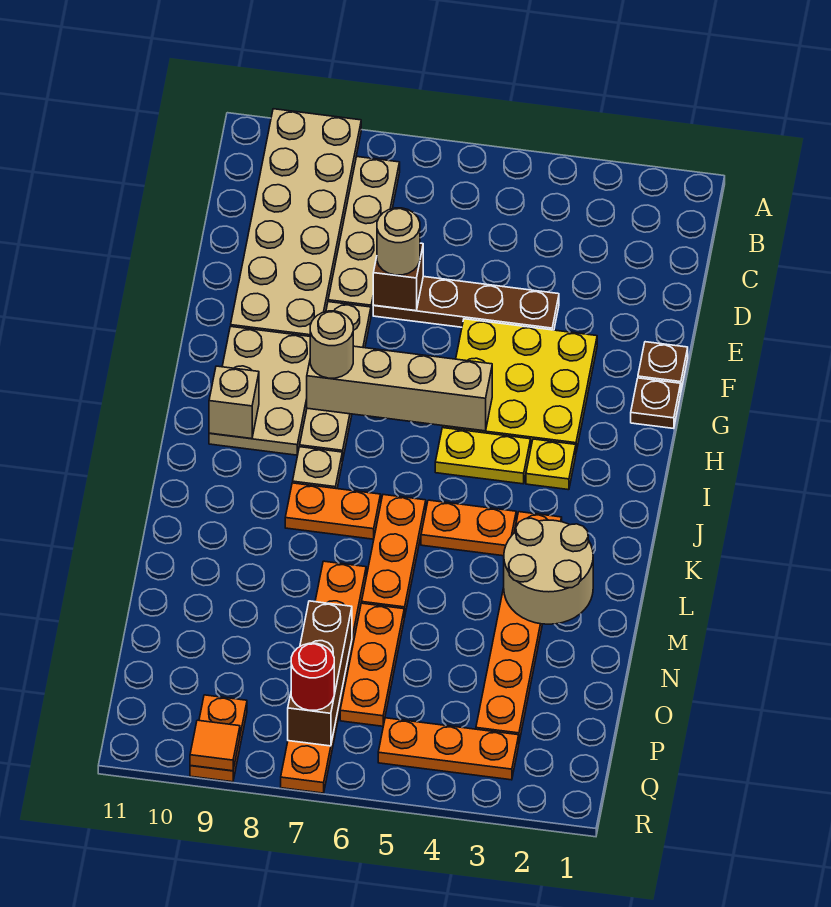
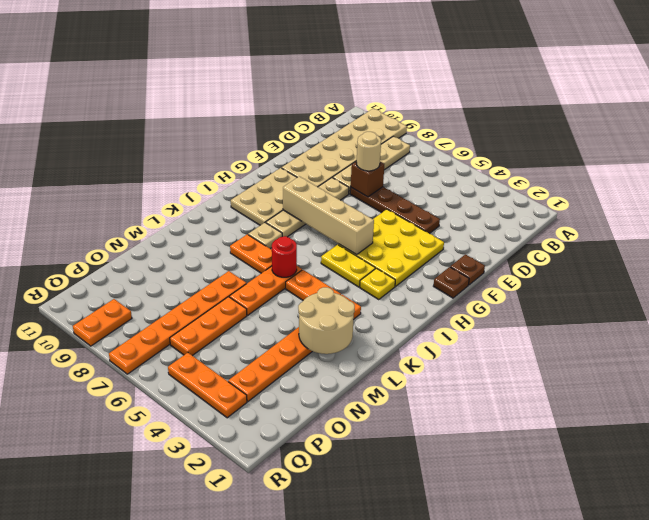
tan 1x1 round brick [310,311,353,378] -> none
tan 1x1 brick [209,366,259,439] -> none
brown 1x3 brick [288,601,352,746] -> none
red 1x1 round brick [291,643,334,710] -> red 1x1 round brick moved to [272,236,297,277]
orange 1x1 tile [190,720,240,771] -> none

